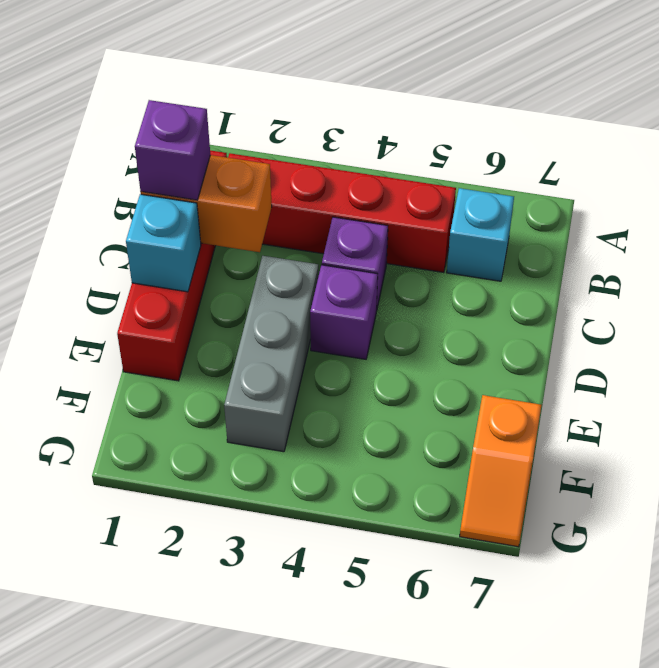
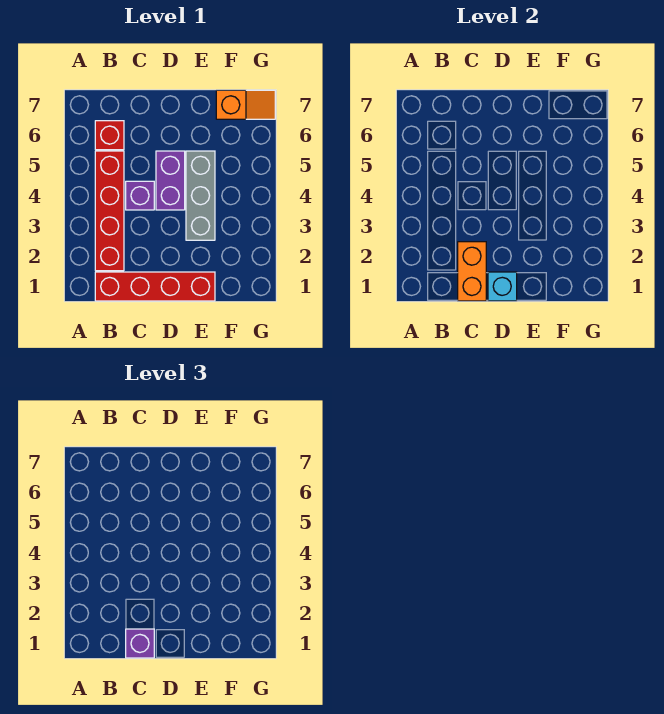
cyan 1x1 brick [447,188,514,281] -> red 1x1 brick [95,121,124,150]
grey 1x3 brick [224,256,319,452] -> grey 1x3 brick turned to [186,151,215,240]
purple 1x1 brick [310,265,378,359] -> purple 1x2 brick [156,151,185,210]

